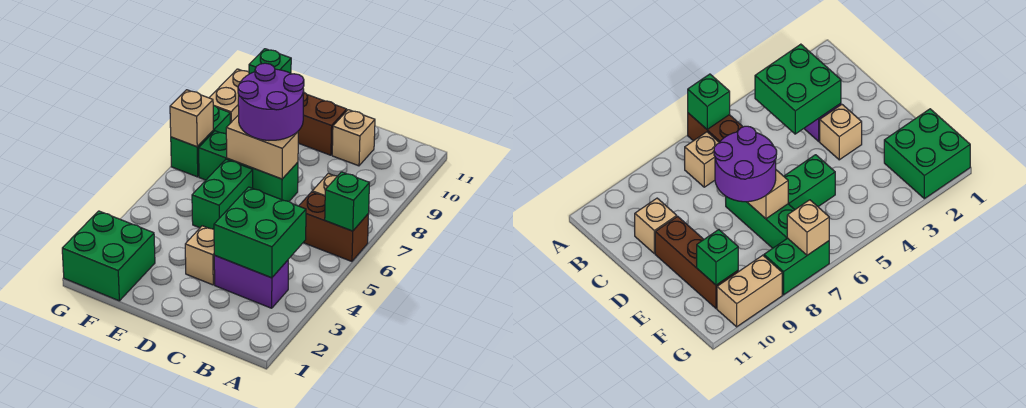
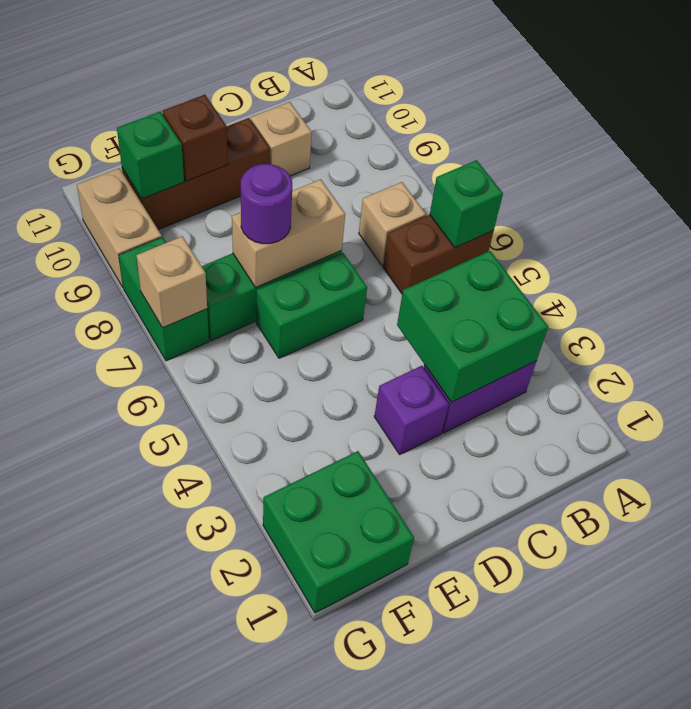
tan 1x1 brick [185,226,215,285] -> purple 1x1 brick [374,366,449,454]
purple 2x2 round brick [238,63,304,140] -> purple 1x1 round brick [241,164,292,244]
green 1x2 brick [192,159,253,229] -> green 1x2 brick turned to [256,253,367,358]
none -> brown 1x1 brick [163,95,228,181]

